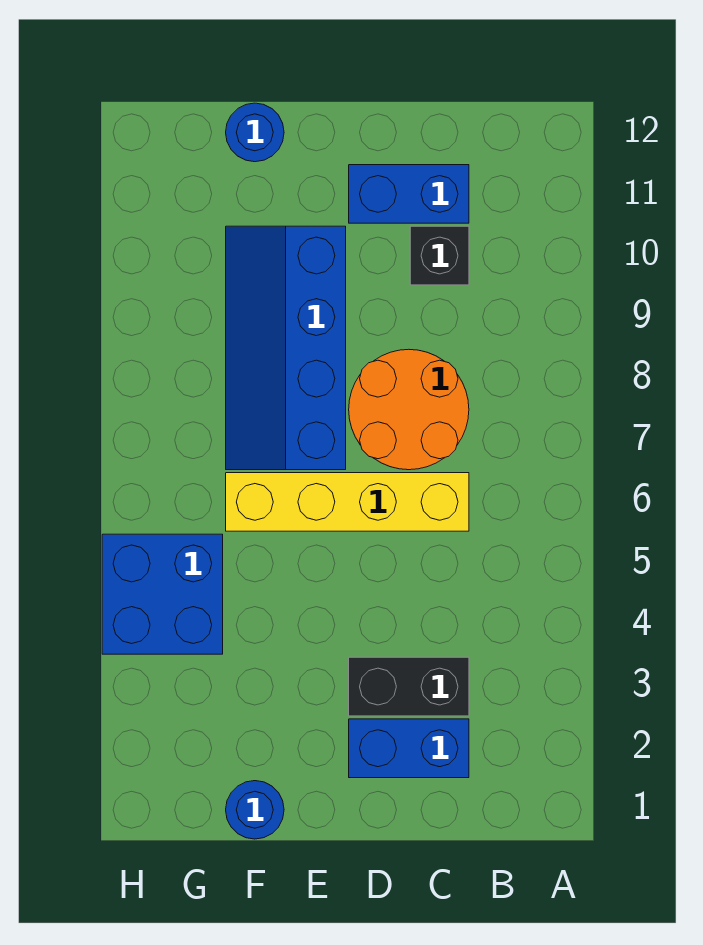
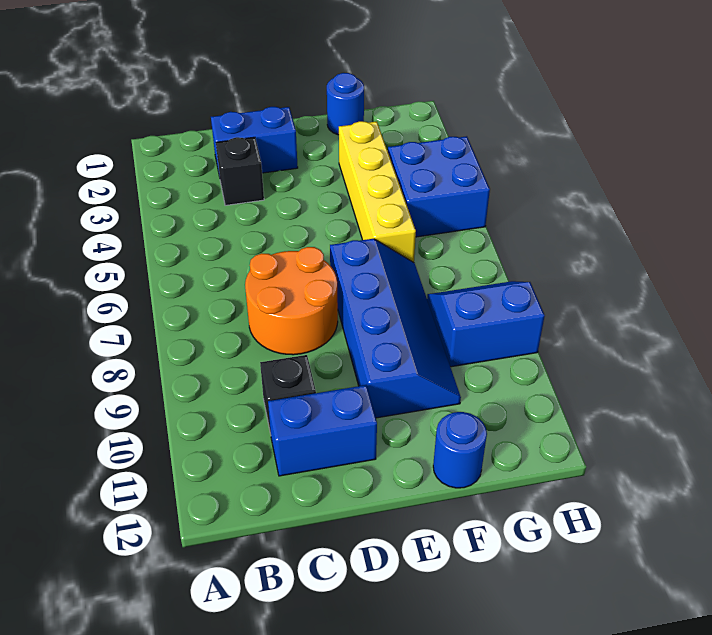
black 1x2 brick [349,657,469,716] -> black 1x1 brick [216,137,264,205]
yellow 1x4 brick [226,473,469,531] -> yellow 1x4 brick turned to [339,121,416,263]
none -> blue 2x2 slope [427,281,545,367]

